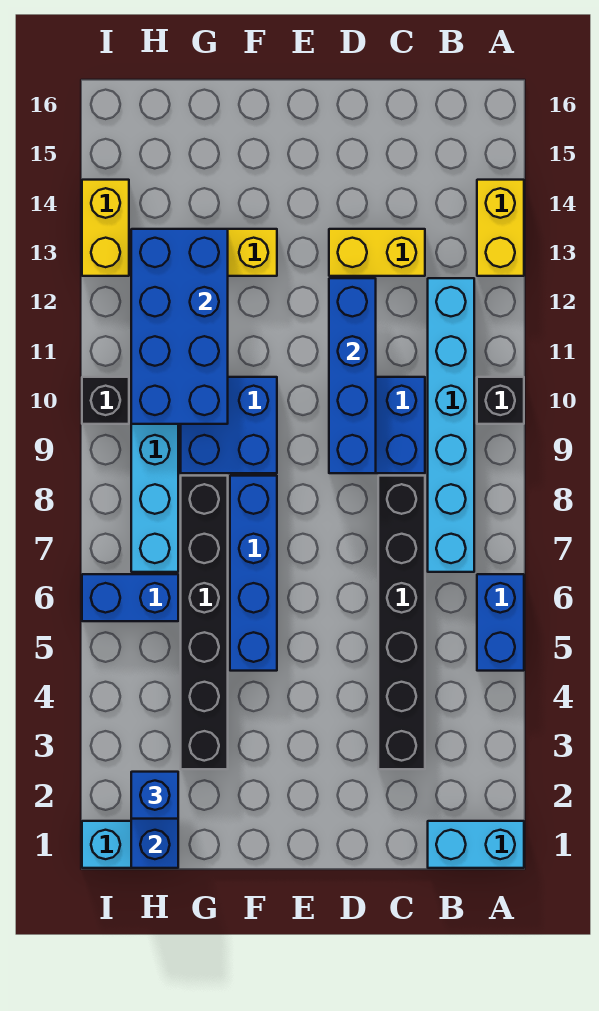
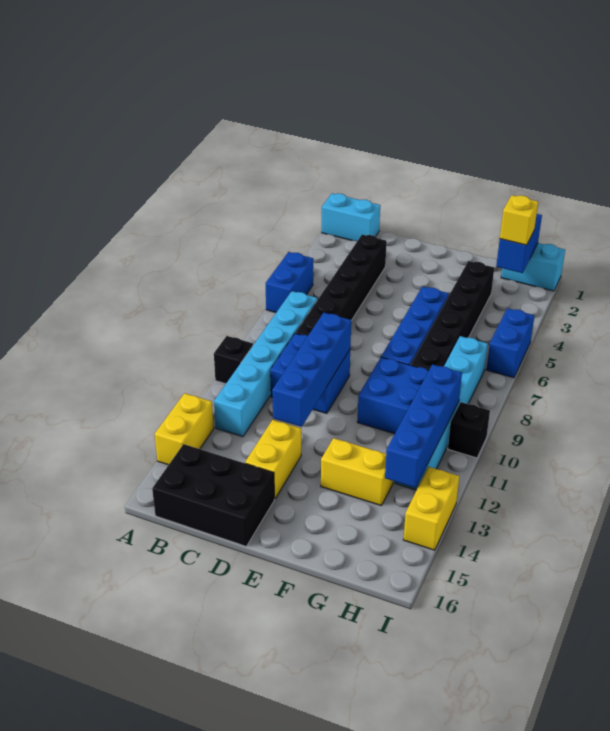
none -> black 2x3 brick [152,444,274,546]
yellow 1x2 brick [329,229,425,276] -> yellow 1x2 brick turned to [245,420,301,499]
blue 2x4 brick [131,229,228,424] -> blue 1x4 brick [385,364,462,488]
blue 1x1 brick [131,772,178,819] -> yellow 1x1 brick [500,195,538,245]
blue 1x2 brick [82,574,178,621] -> blue 1x2 brick turned to [486,308,535,378]

